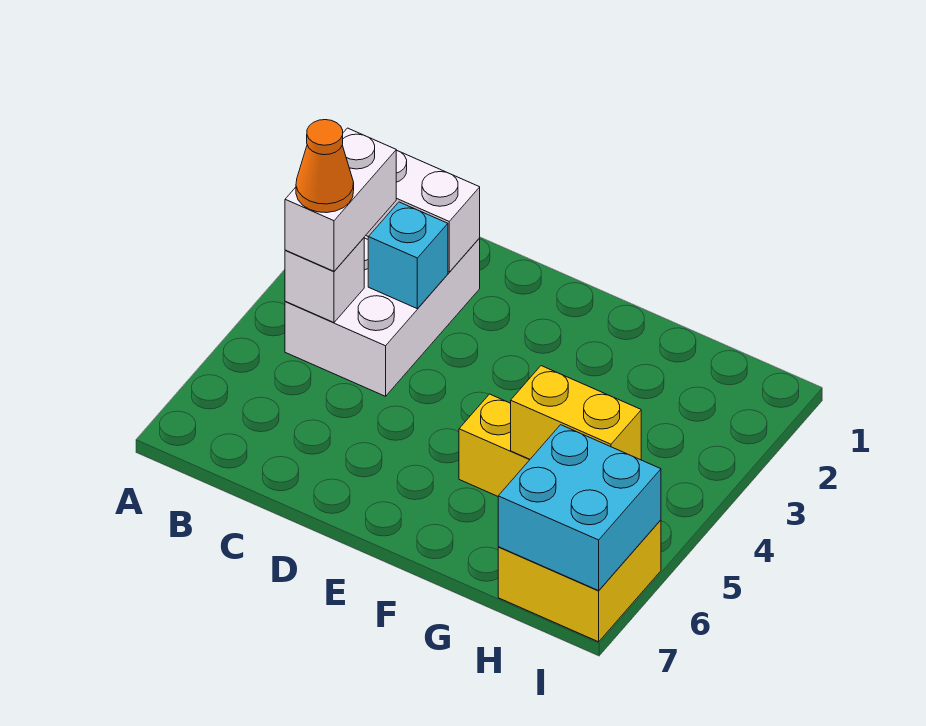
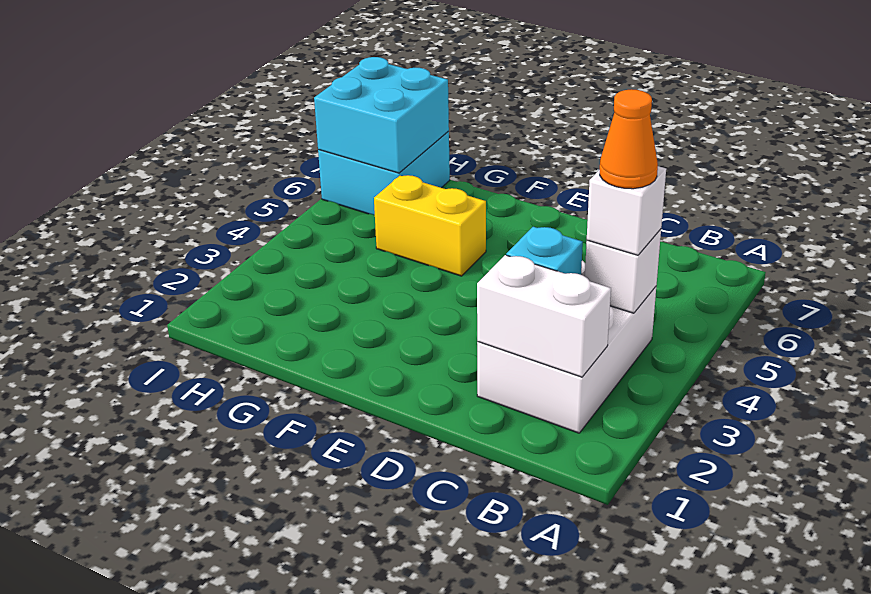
white 1x2 brick [285,128,396,271] -> white 1x1 brick [587,166,666,255]
yellow 1x2 brick [511,366,641,460] -> none
yellow 2x2 brick [498,520,661,642] -> cyan 2x2 brick [318,131,450,215]

